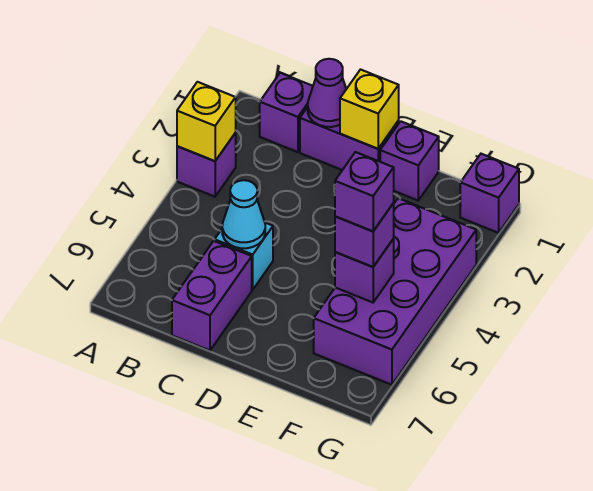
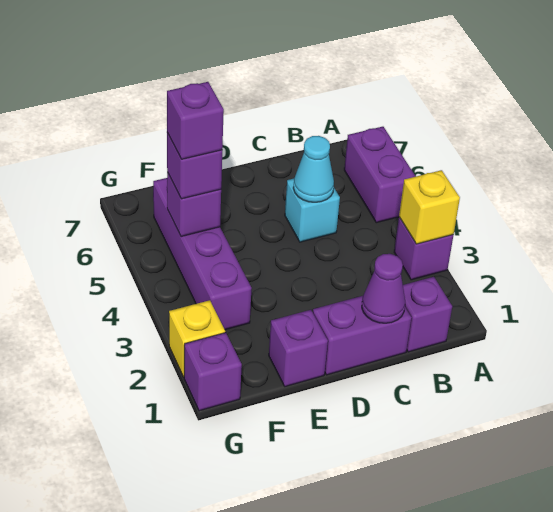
purple 1x2 brick [172,241,252,350] -> purple 1x2 brick moved to [344,127,416,223]
yellow 1x1 brick [340,70,399,149] -> yellow 1x1 brick moved to [169,300,225,377]
purple 2x4 brick [314,198,476,385] -> purple 1x4 brick [153,178,252,330]

